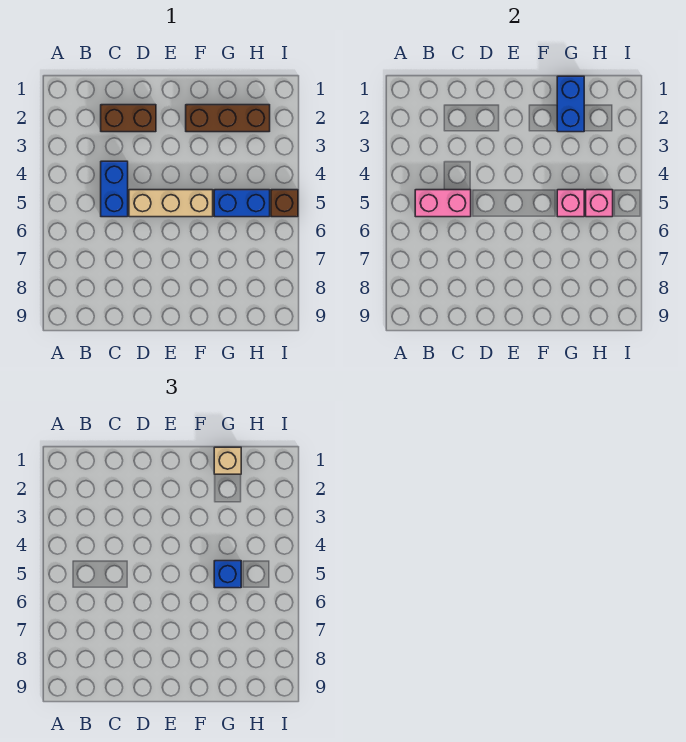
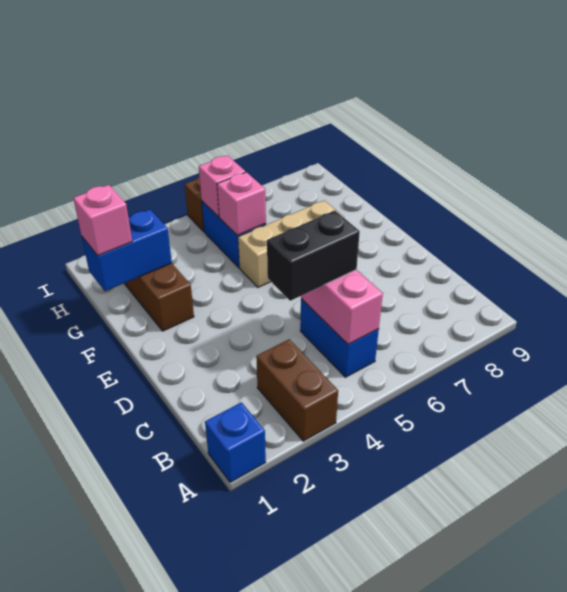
brown 1x2 brick [101,105,156,132] -> brown 1x2 brick moved to [256,339,338,441]
blue 1x2 brick [101,161,128,217] -> blue 1x2 brick turned to [300,299,379,377]
none -> black 1x2 brick [267,211,360,301]
tan 1x3 brick [129,190,213,217] -> tan 1x3 brick turned to [238,200,344,287]
tan 1x1 brick [214,447,241,474] -> pink 1x1 brick [73,185,132,256]
blue 1x1 brick [214,561,241,588] -> blue 1x1 brick moved to [205,402,266,482]

